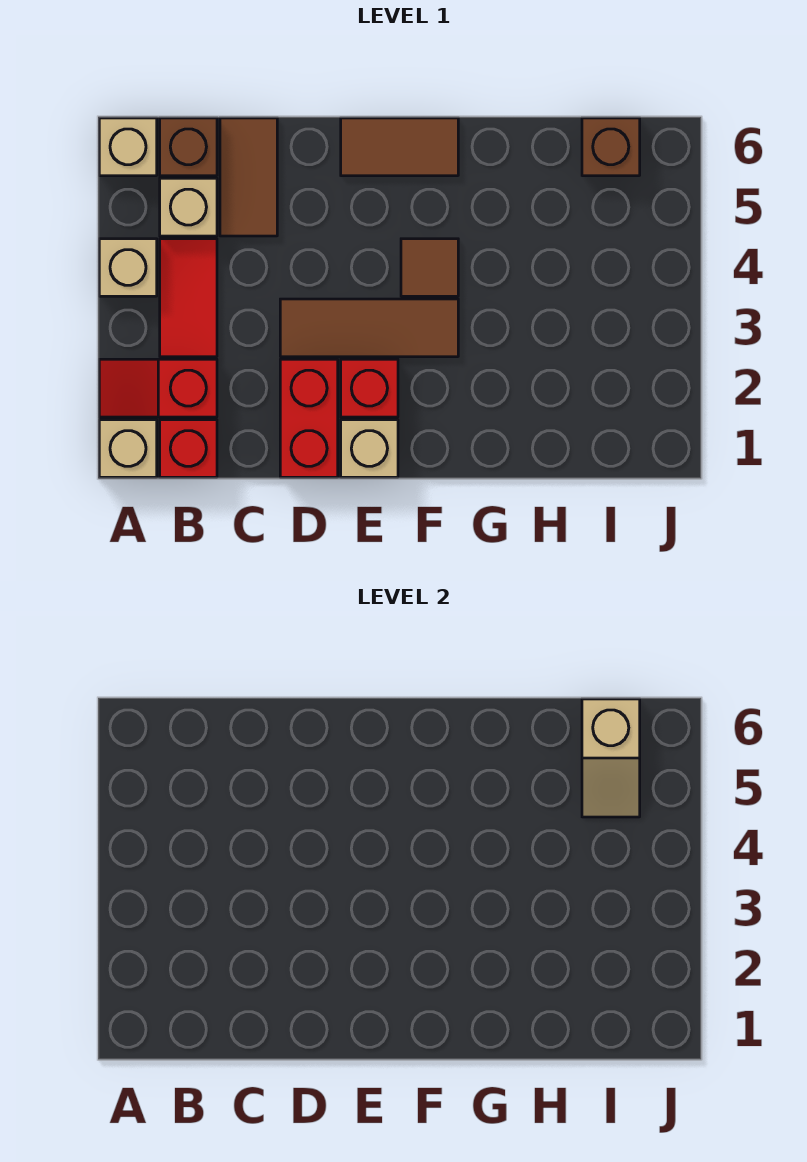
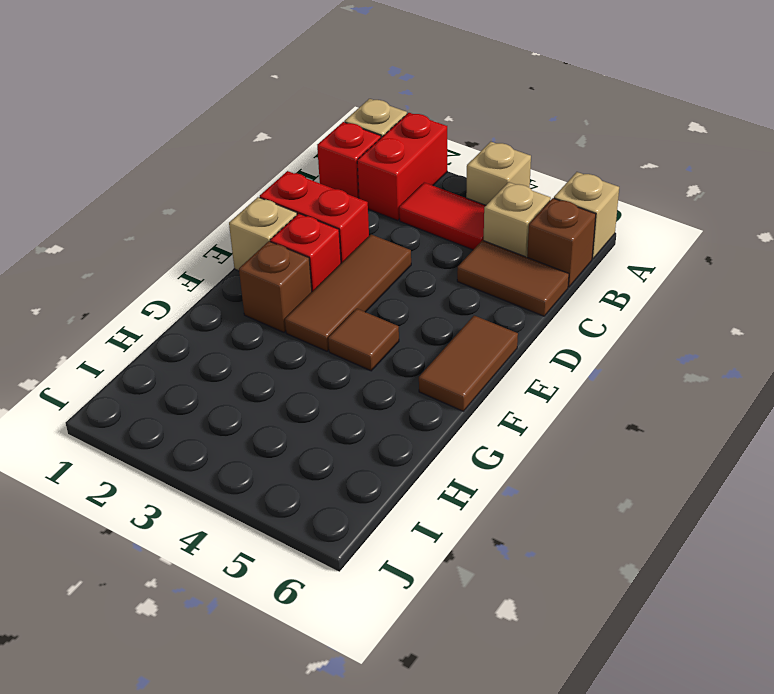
red 1x2 slope [99,359,217,417] -> red 1x2 brick [357,113,447,220]
tan 1x2 slope [582,699,640,817] -> none
brown 1x1 brick [582,118,640,176] -> brown 1x1 brick moved to [239,241,312,332]

